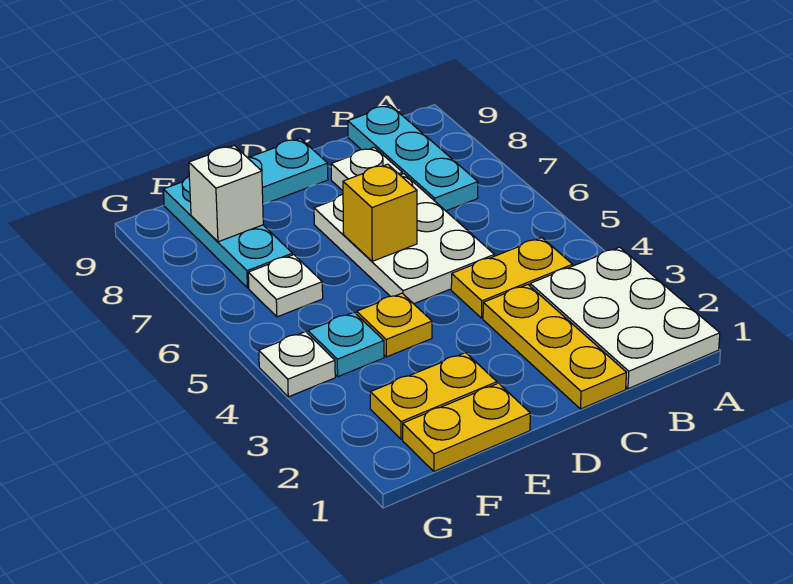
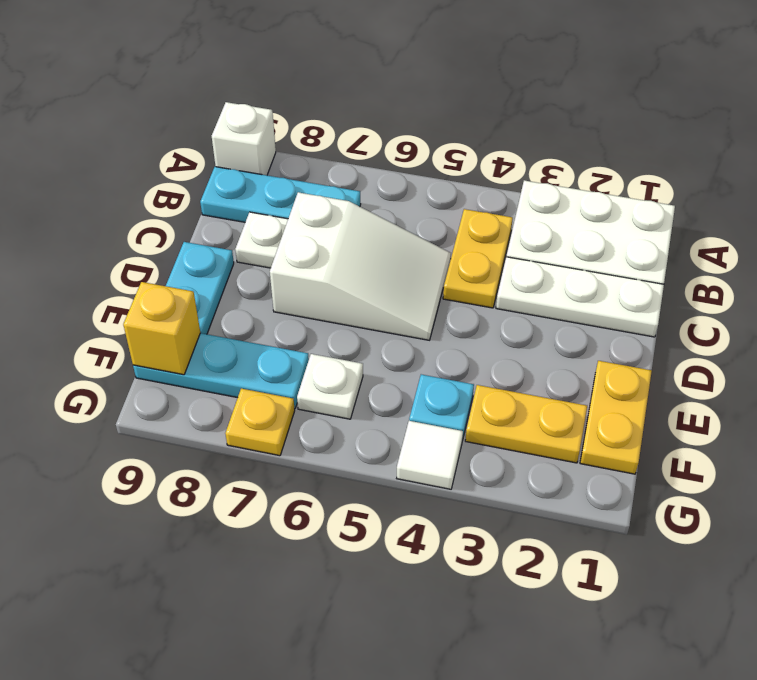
yellow 1x3 plate [483,285,627,409] -> white 1x3 plate [496,257,664,337]
white 2x3 plate [314,174,494,304] -> white 2x3 slope [270,192,451,340]
yellow 1x1 brick [343,164,417,261] -> yellow 1x1 brick moved to [123,282,200,375]
yellow 1x2 plate [370,353,497,439] -> yellow 1x2 plate turned to [465,385,587,463]
yellow 1x1 plate [357,293,432,357] -> yellow 1x1 plate moved to [225,389,295,456]
white 1x1 brick [189,146,263,242] -> white 1x1 brick moved to [212,102,276,175]
white 1x1 plate [259,332,335,397] -> white 1x1 tile [397,421,463,489]

